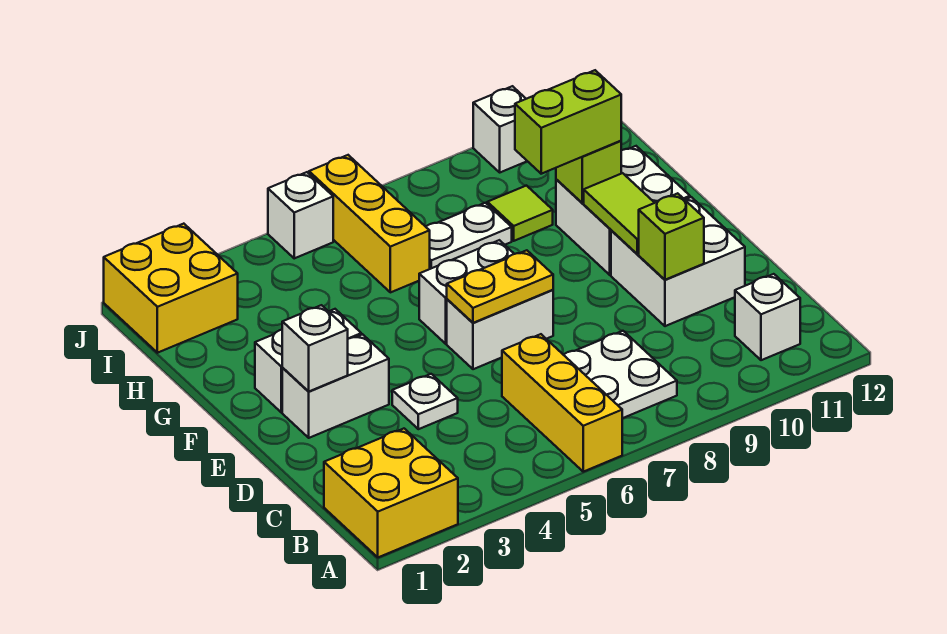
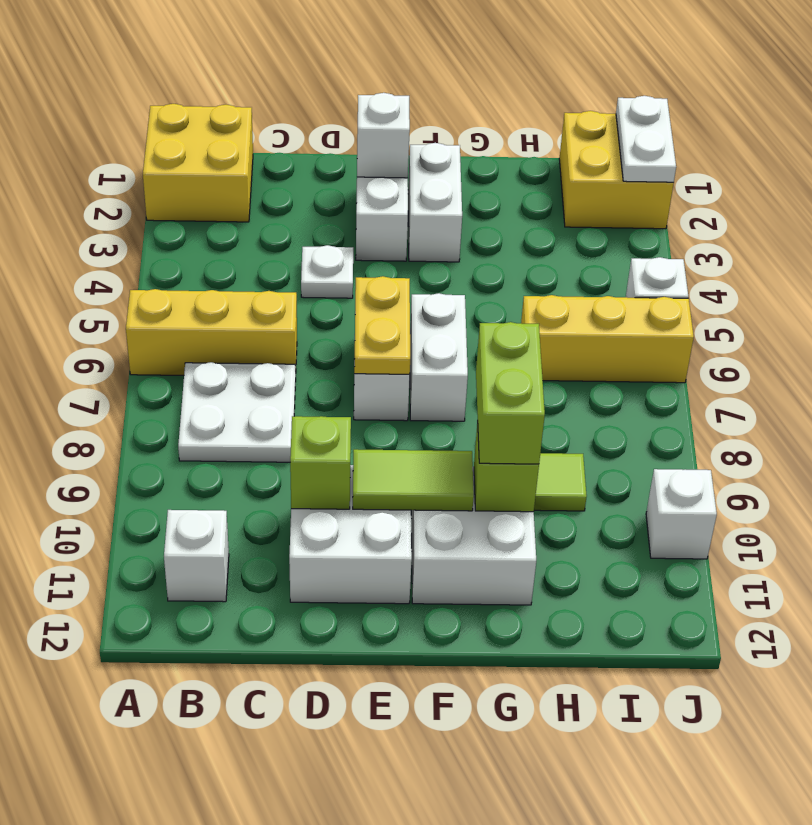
white 1x2 plate [426,203,512,269] -> white 1x2 plate moved to [616,96,676,182]

